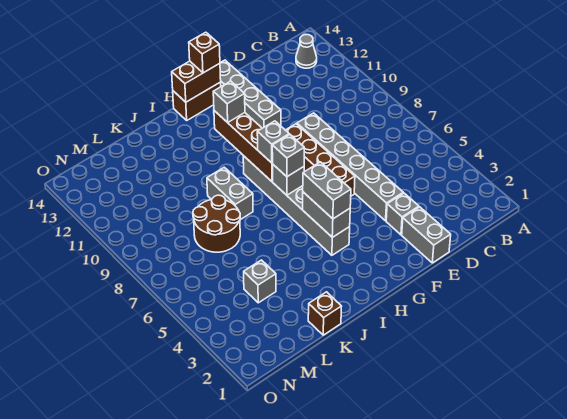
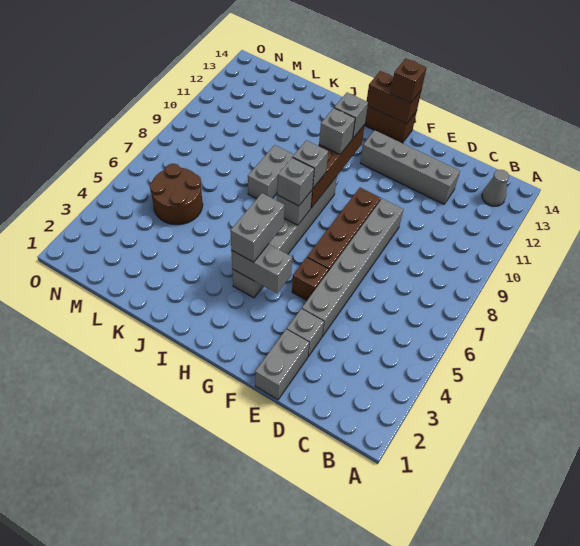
grey 1x4 brick [220,60,281,128] -> grey 1x4 brick turned to [360,130,460,204]
grey 1x2 brick [303,192,350,237] -> grey 1x2 brick turned to [231,244,292,293]
brown 1x1 brick [308,292,342,335] -> brown 1x1 brick moved to [292,257,329,300]
brown 2x2 round brick [193,195,240,252] -> brown 2x2 round brick moved to [150,164,203,225]
grey 1x1 brick [244,260,276,303] -> grey 1x1 brick moved to [319,108,355,154]

